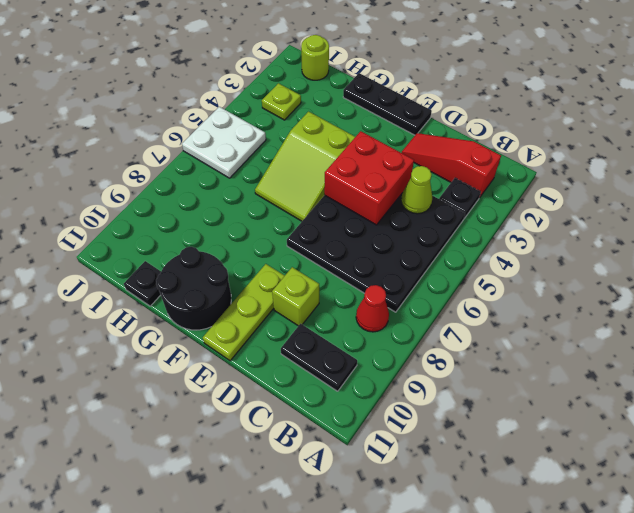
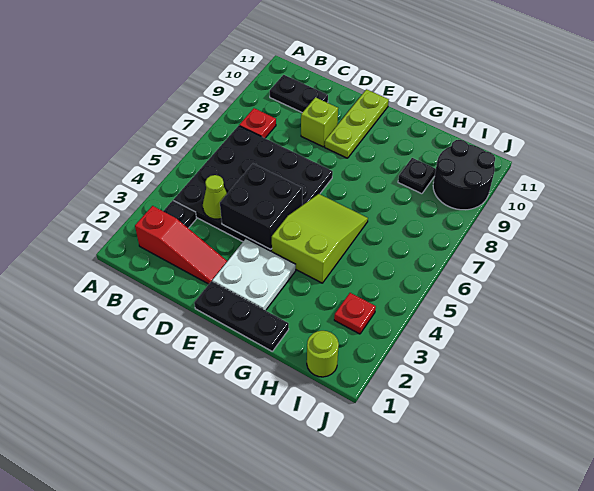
red 1x1 cone [356,285,389,332] -> red 1x1 plate [239,108,276,138]
red 2x2 brick [324,131,414,225] -> black 2x2 brick [220,164,302,249]
black 2x2 round brick [156,247,231,330] -> black 2x2 round brick moved to [433,140,495,210]
black 1x1 plate [124,261,161,306] -> black 1x1 plate moved to [398,158,436,194]
lime 1x1 plate [262,83,301,120] -> red 1x1 plate [334,293,376,334]
white 2x2 plate [182,107,266,178] -> white 2x2 plate moved to [212,239,296,310]

